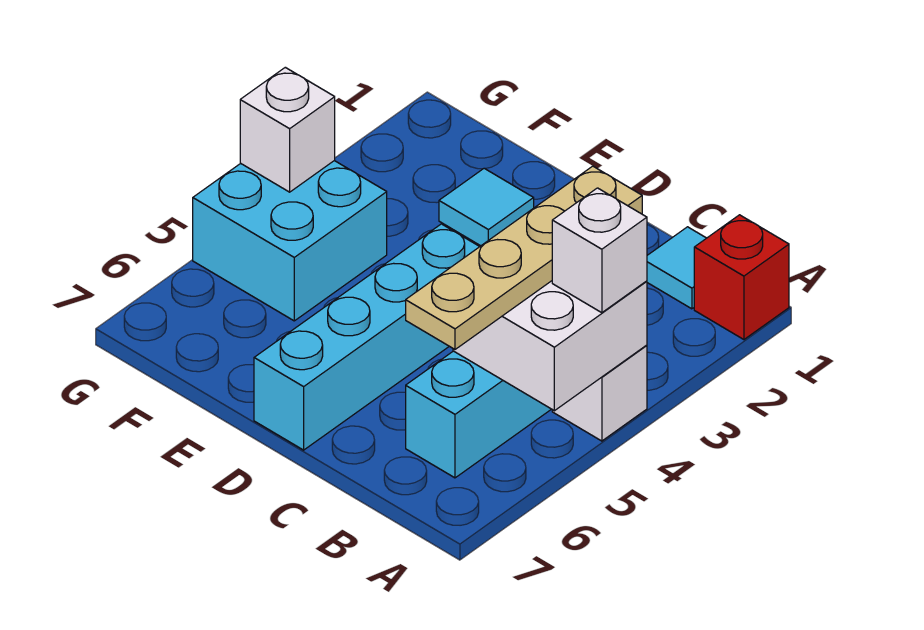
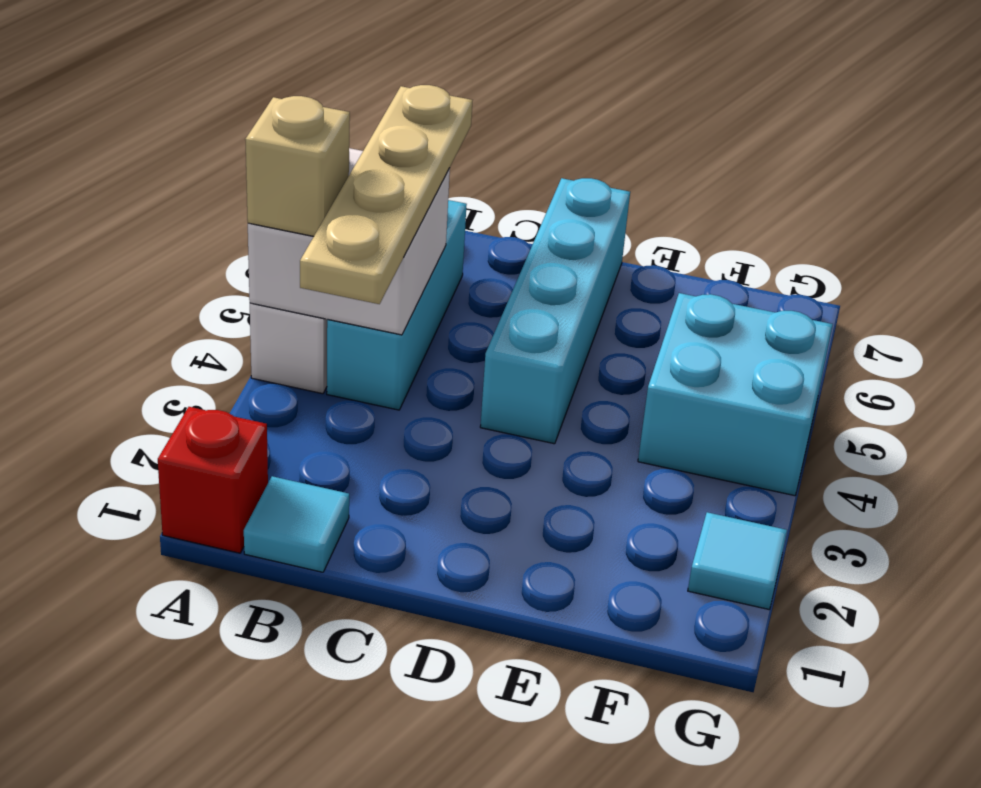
white 1x1 brick [552,188,647,313] -> tan 1x1 brick [245,96,350,236]
cyan 1x1 tile [439,168,534,246] -> cyan 1x1 tile moved to [688,512,787,609]
white 1x1 brick [240,67,335,192] -> none

